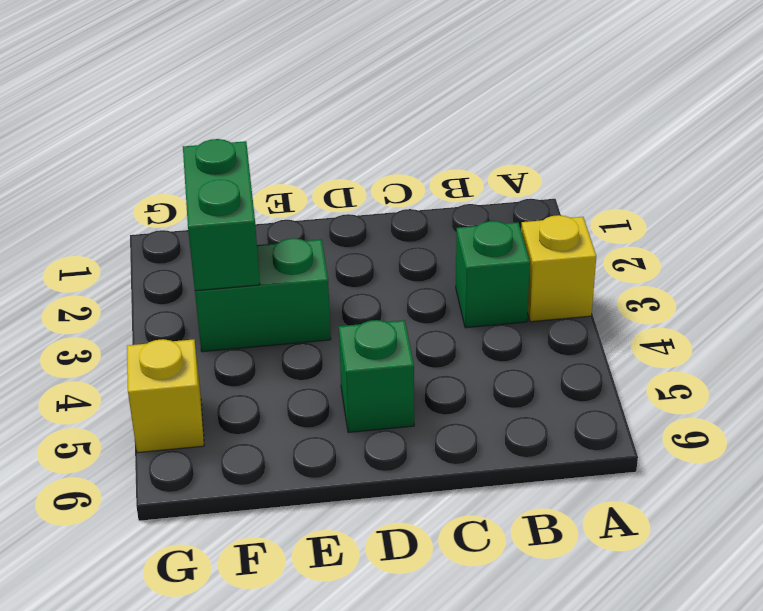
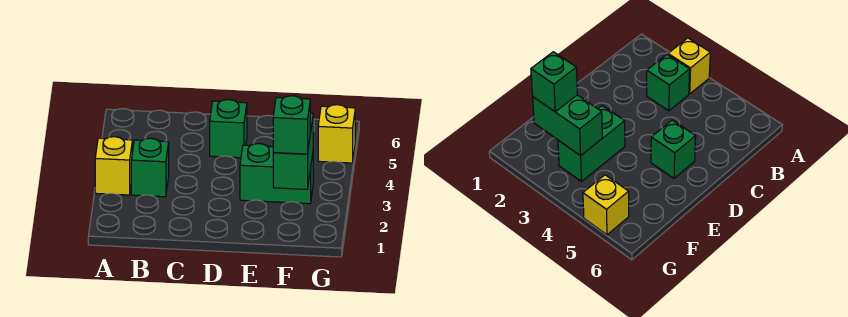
none -> green 1x1 brick [273,96,310,154]

